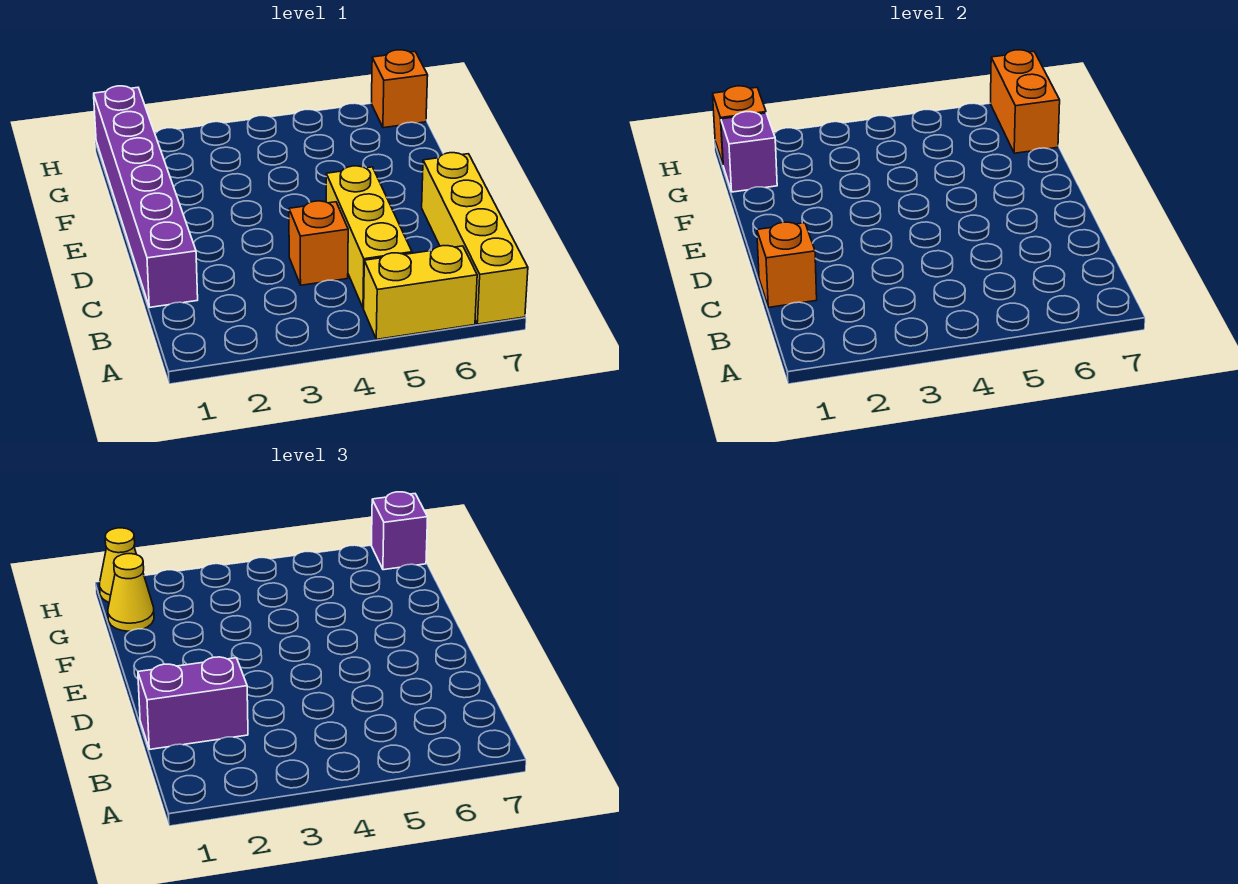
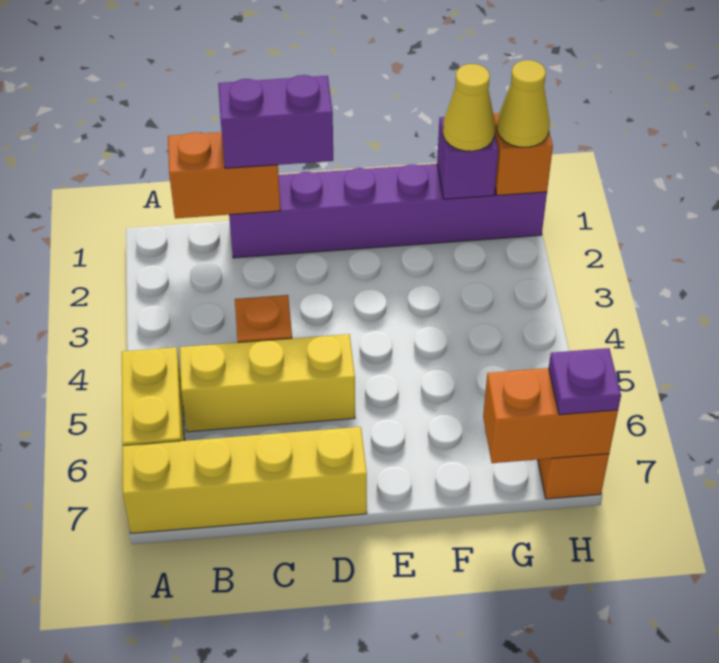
orange 1x1 brick [757,222,817,307] -> orange 1x2 brick [168,132,280,218]
purple 1x2 brick [138,657,248,749] -> purple 1x2 brick turned to [218,75,333,168]
purple 1x1 brick [371,492,428,570] -> purple 1x1 plate [549,348,621,415]

